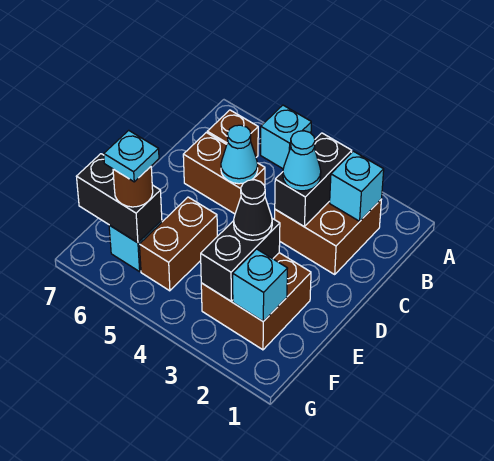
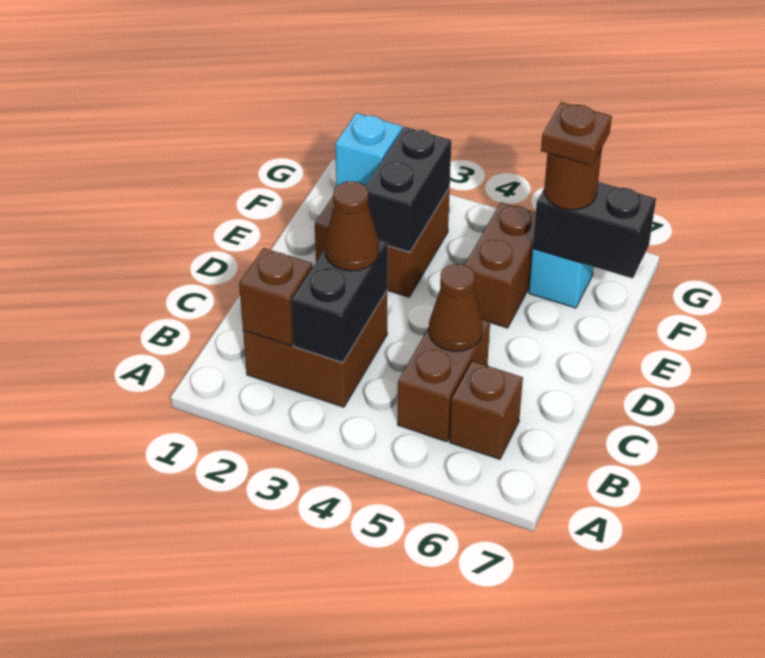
cyan 1x1 brick [261,105,311,169] -> none
cyan 1x1 brick [330,151,384,221] -> brown 1x1 brick [239,248,313,346]
cyan 1x1 cone [283,131,321,191] -> brown 1x1 cone [325,181,379,271]
brown 1x2 brick [183,133,265,214] -> brown 1x2 brick turned to [398,320,490,442]
cyan 1x1 cone [221,125,258,184] -> brown 1x1 cone [429,264,483,351]
black 1x1 cone [234,180,272,240] -> none
cyan 1x1 plate [104,130,159,182] -> brown 1x1 plate [541,102,612,165]

